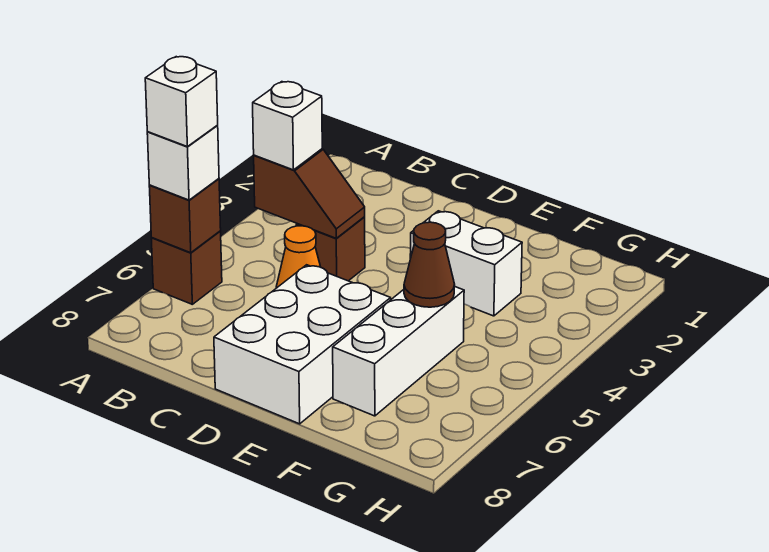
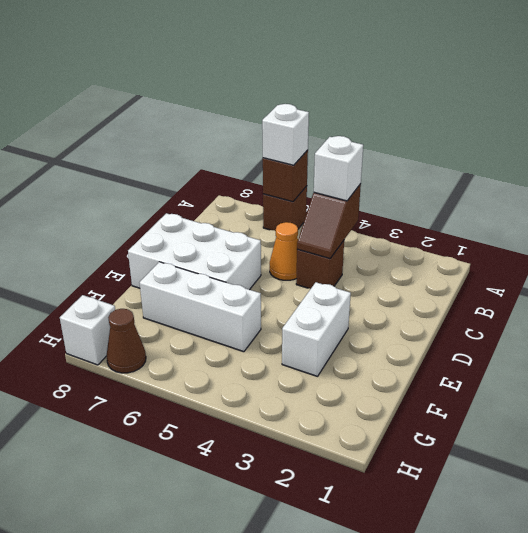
white 1x1 brick [145,57,218,147] -> white 1x1 brick moved to [60,295,115,365]
brown 1x1 cone [404,222,455,307] -> brown 1x1 cone moved to [106,309,146,373]

